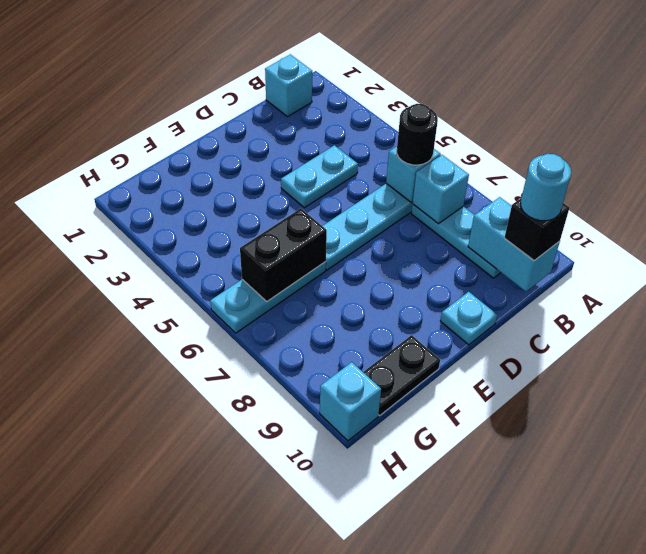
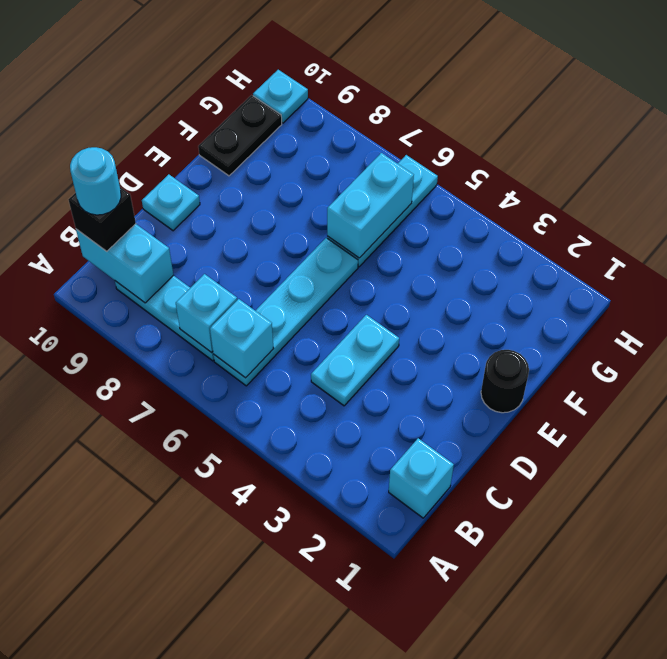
black 1x1 round brick [397,104,438,165] -> black 1x1 round brick moved to [481,350,529,413]
black 1x2 brick [240,209,327,301] -> cyan 1x2 brick [327,153,414,258]
cyan 1x1 brick [320,362,381,441] -> cyan 1x1 plate [253,70,308,123]

